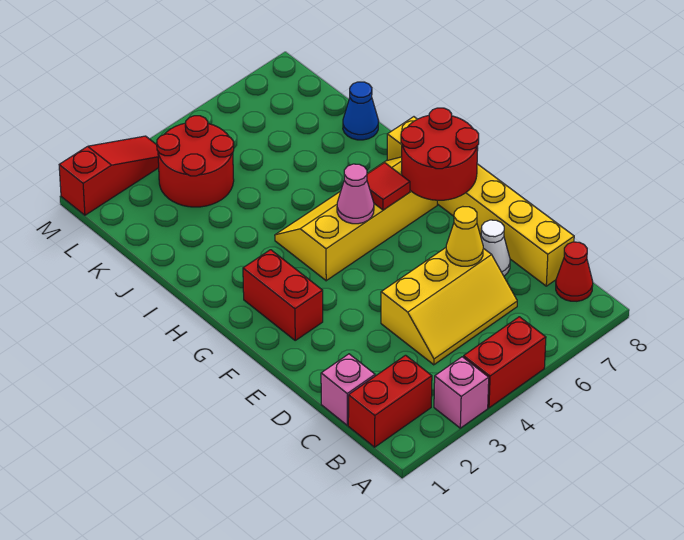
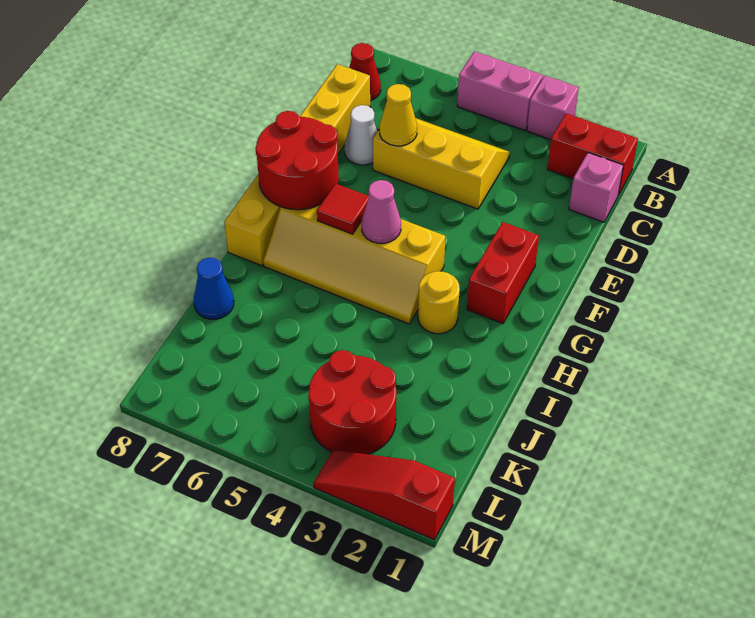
red 1x2 brick [463,317,546,408] -> pink 1x2 brick [457,51,543,130]
none -> yellow 1x1 round brick [418,271,460,334]

